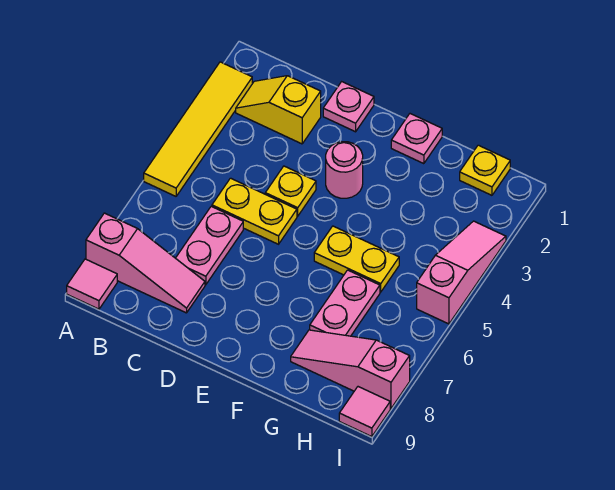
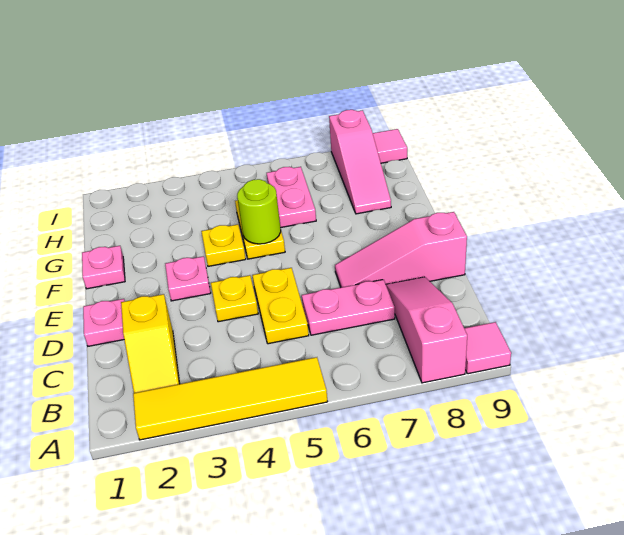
pink 1x1 round brick [326,142,363,198] -> pink 1x1 plate [165,256,210,301]
none -> lime 1x1 round brick [237,179,281,244]
pink 1x2 plate [310,270,380,336] -> pink 1x2 plate turned to [267,167,316,228]
yellow 1x1 plate [460,145,510,195] -> yellow 1x1 plate moved to [201,224,246,266]
pink 1x3 slope [417,221,506,324] -> pink 1x3 slope moved to [335,212,467,287]

